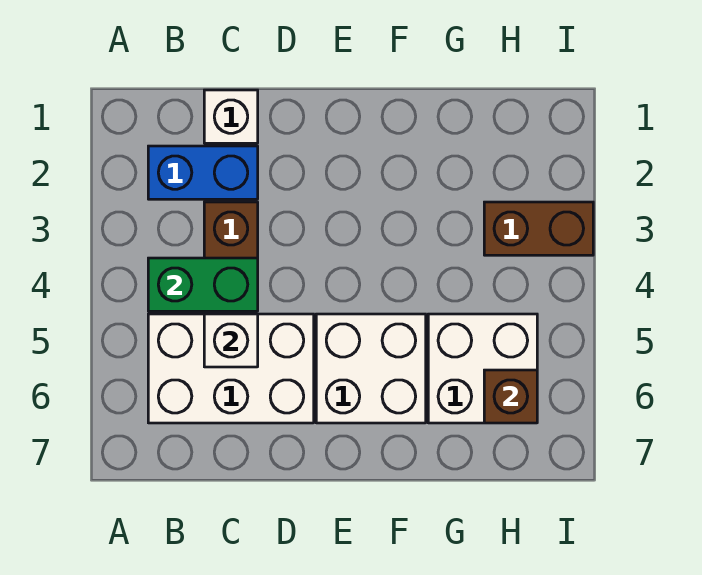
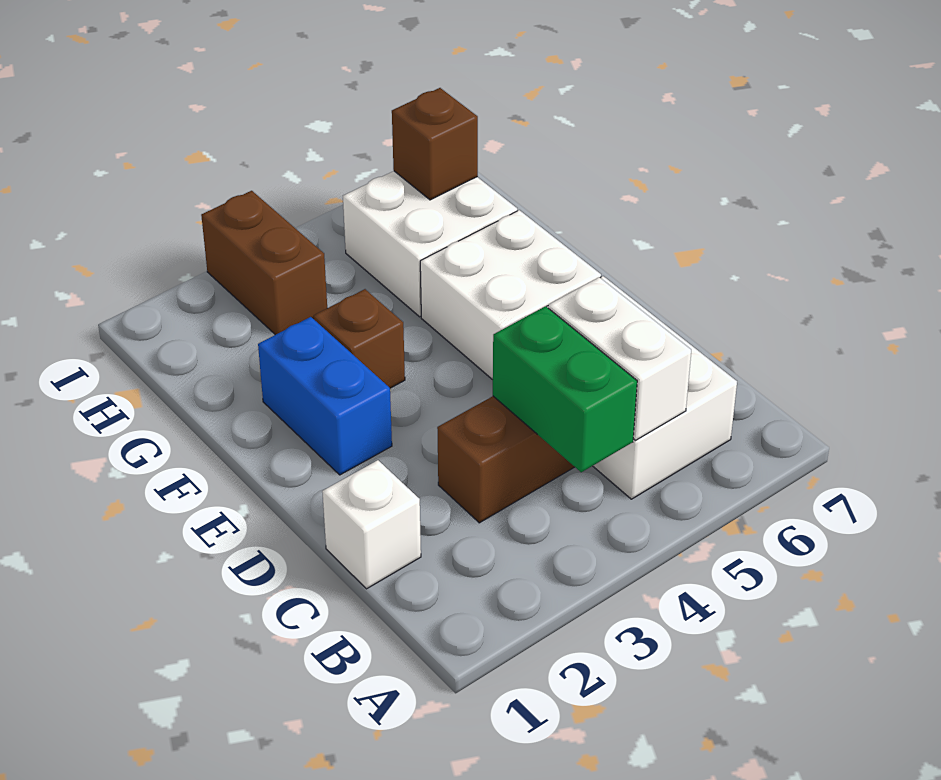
blue 1x2 brick [148,146,258,199] -> blue 1x2 brick moved to [258,317,392,475]
white 1x1 brick [204,314,258,367] -> white 1x2 brick [548,277,691,440]
none -> brown 1x1 brick [314,289,405,388]

